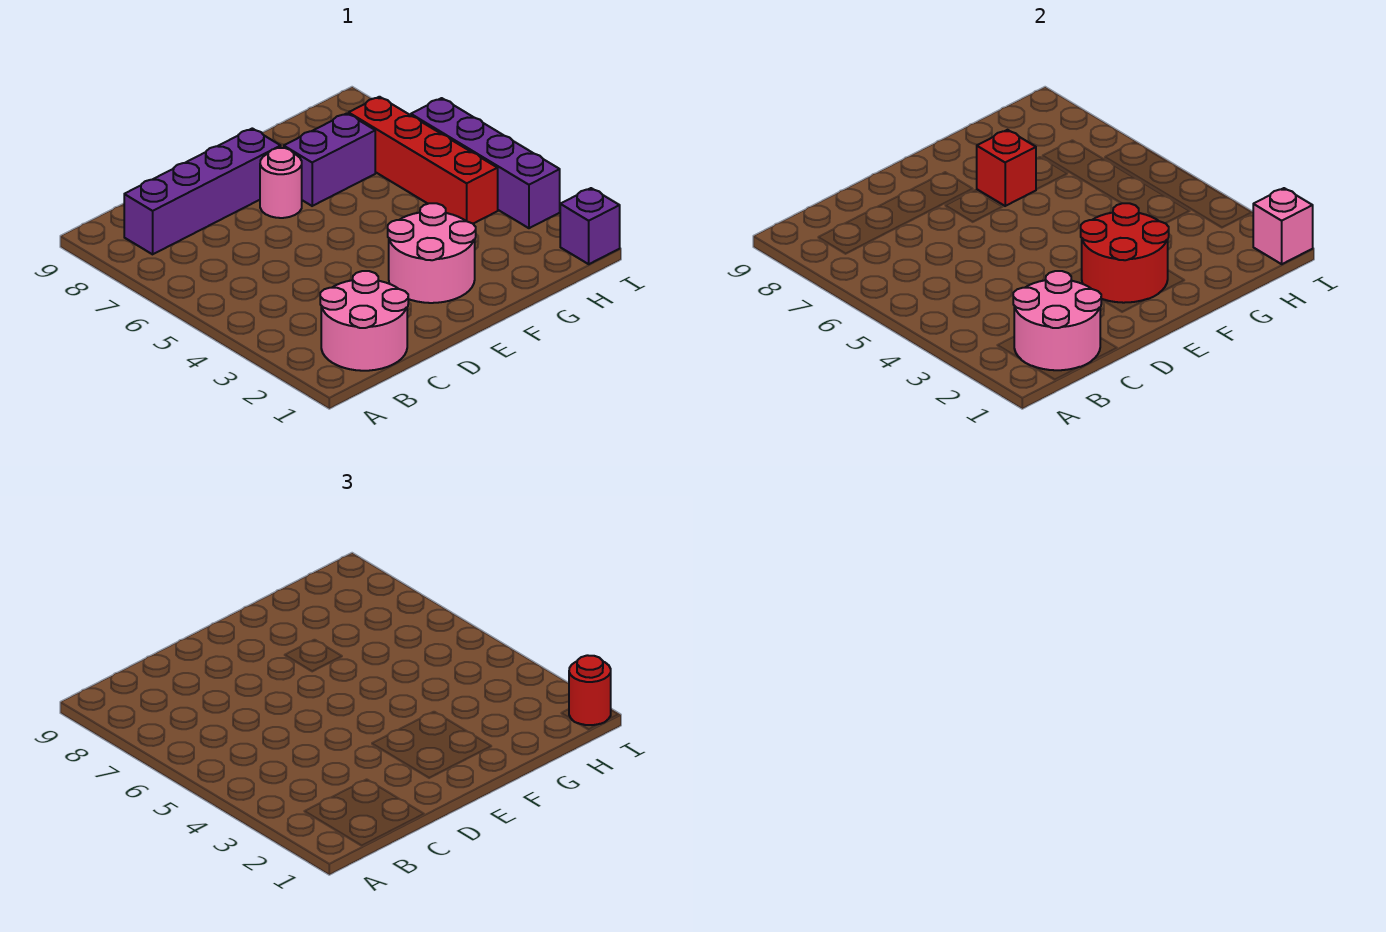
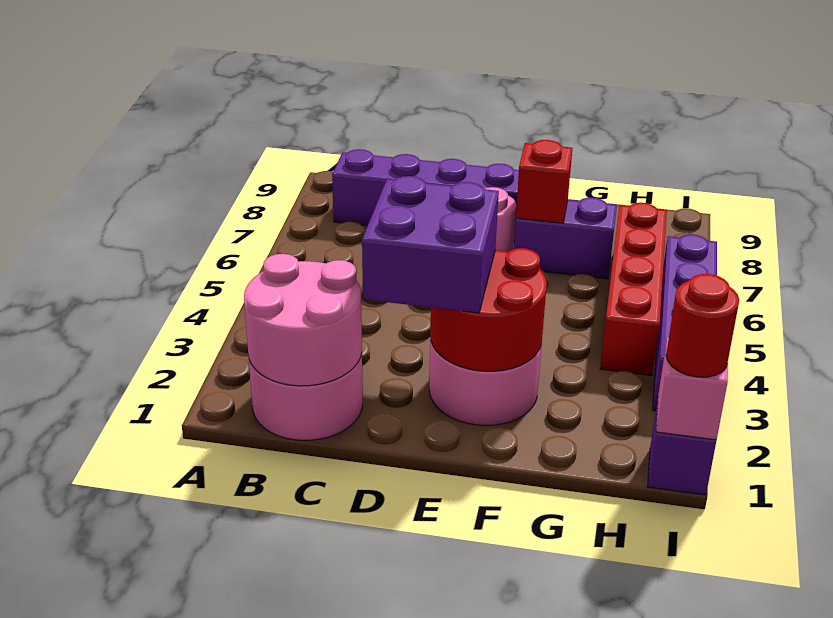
none -> purple 2x2 brick [362,176,499,313]

